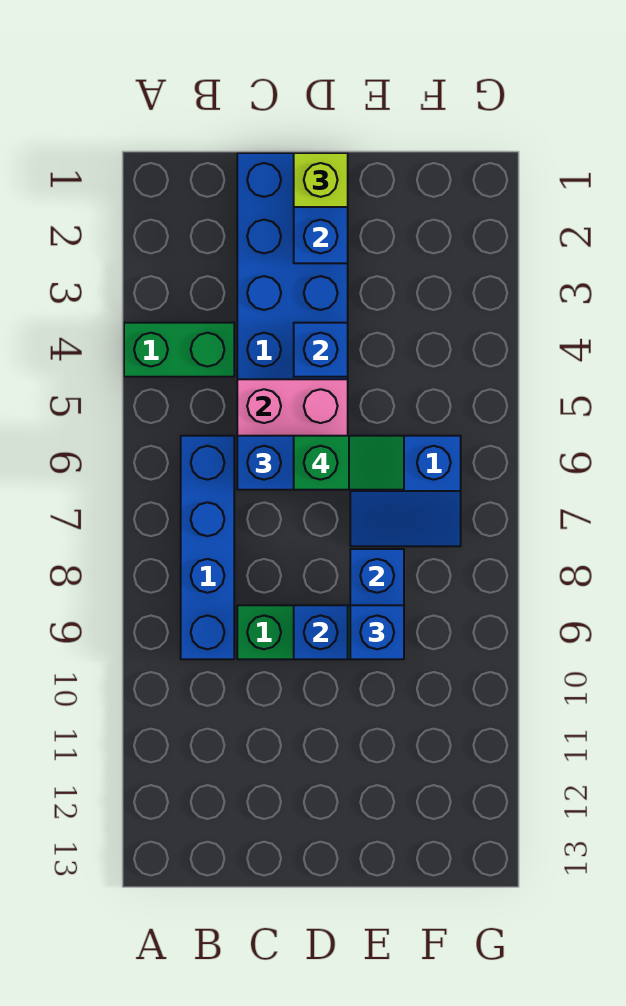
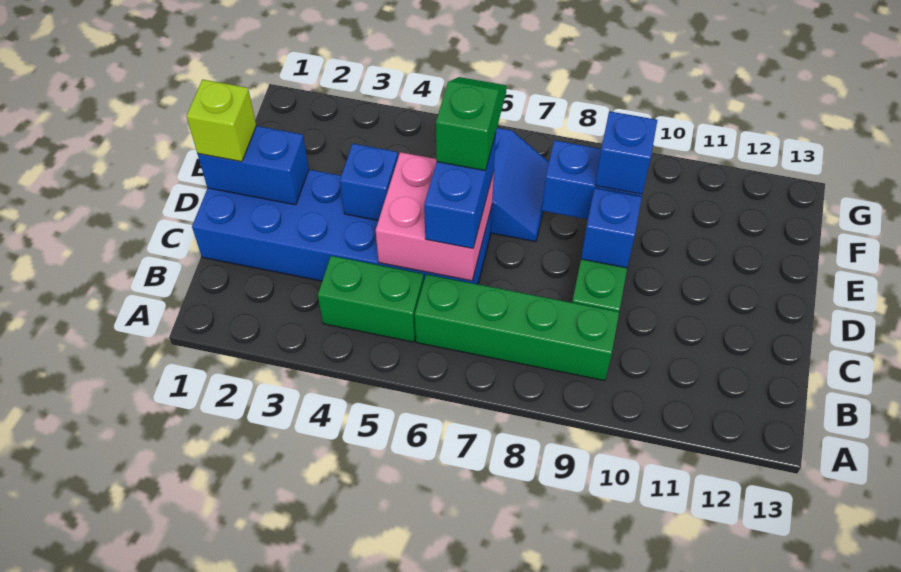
green 1x2 brick [124,323,234,377] -> green 1x2 brick turned to [318,256,424,342]
blue 1x4 brick [181,436,234,659] -> green 1x4 brick [415,274,619,381]

